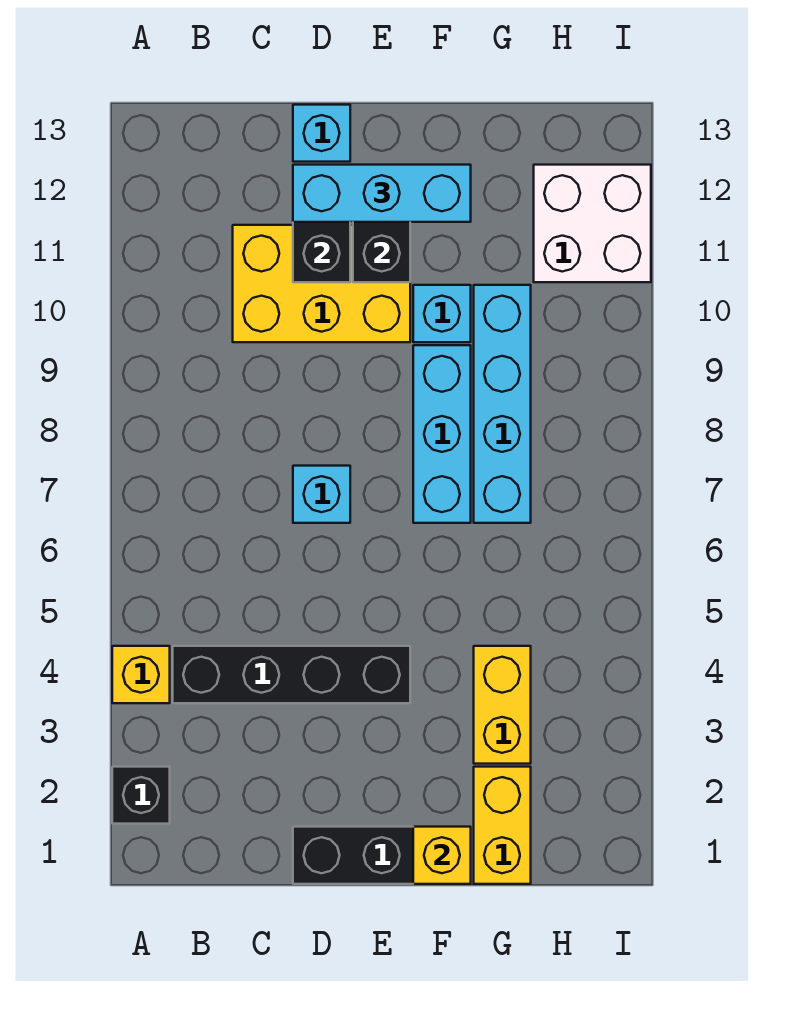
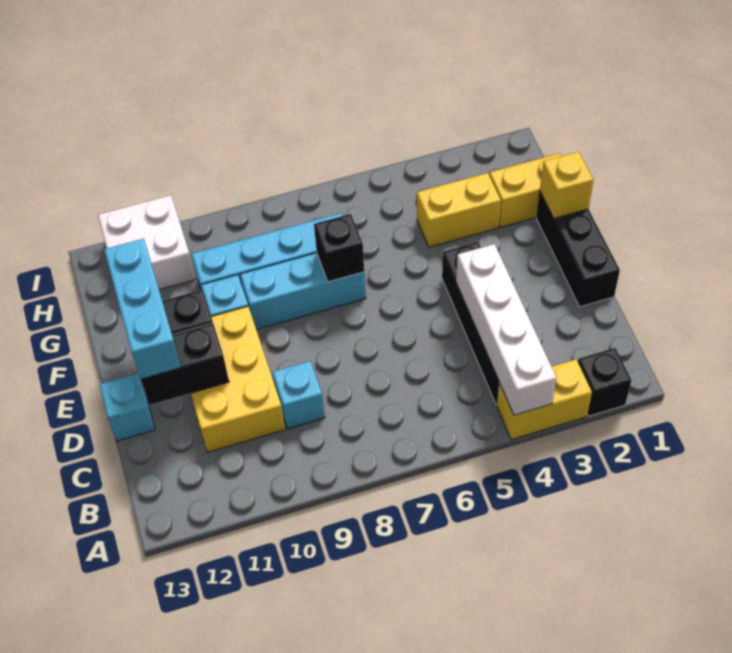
yellow 1x1 brick [112,646,170,703] -> yellow 1x2 brick [497,360,592,440]
none -> white 1x4 brick [456,244,556,415]
cyan 1x1 brick [293,466,350,523] -> cyan 1x1 brick moved to [273,361,325,429]
none -> black 1x1 brick [314,214,364,282]

